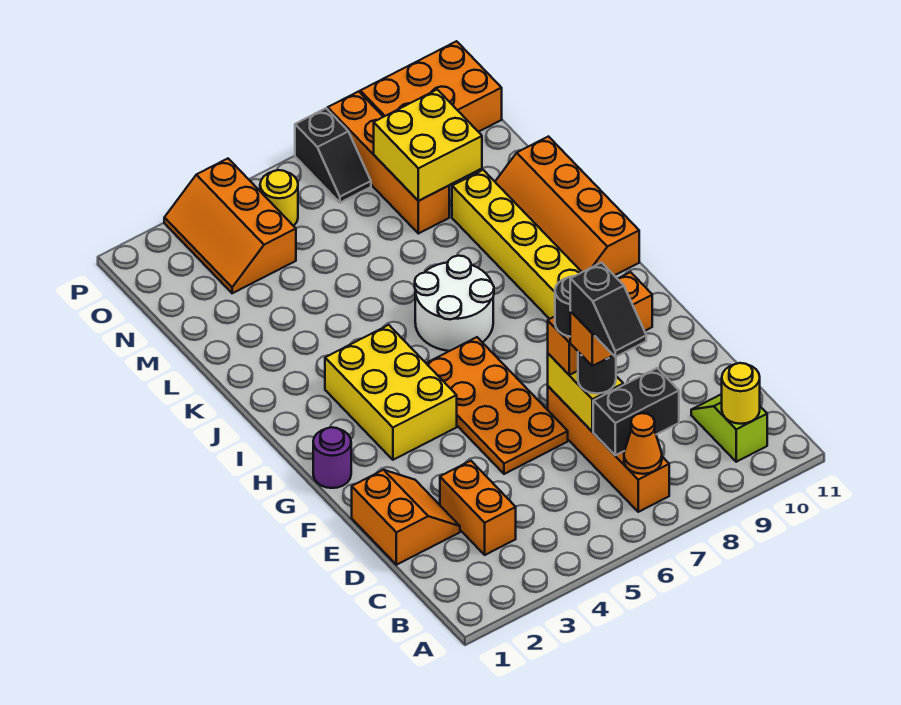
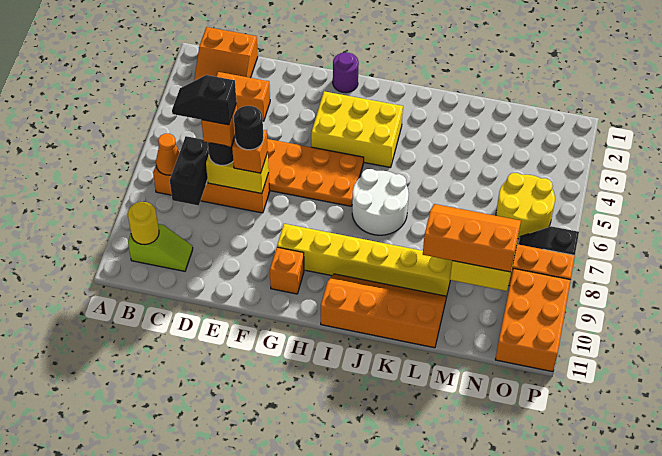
orange 2x2 slope [352,470,460,565] -> orange 2x2 slope moved to [194,27,258,81]
orange 2x3 slope [164,159,296,293] -> orange 2x3 slope moved to [423,204,521,272]
yellow 1x1 round brick [260,170,298,226] -> yellow 2x2 round brick [496,173,555,239]

